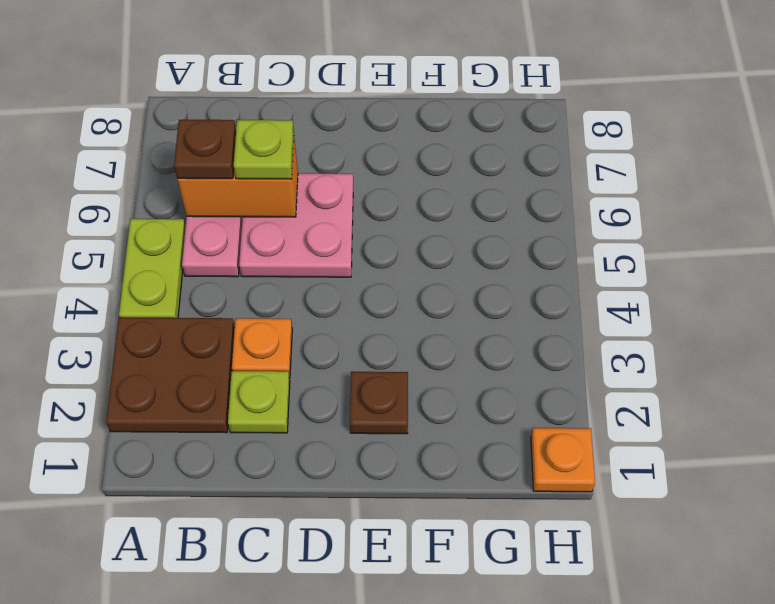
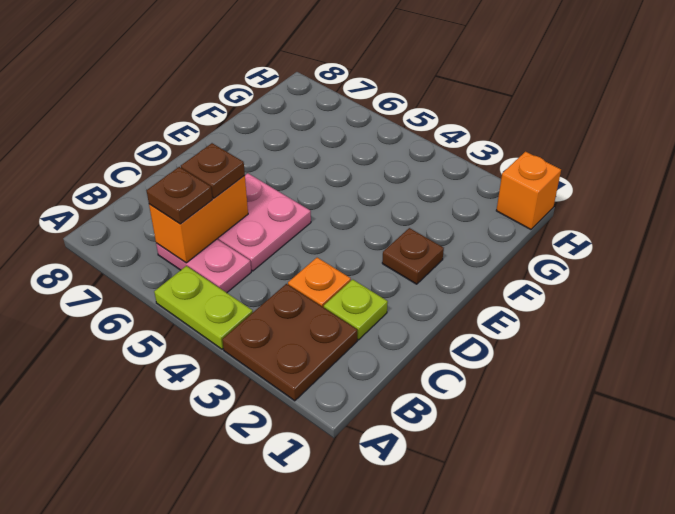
lime 1x1 plate [234,120,294,179] -> brown 1x1 plate [181,143,245,198]
orange 1x1 plate [531,428,595,492] -> orange 1x1 brick [496,152,561,229]

